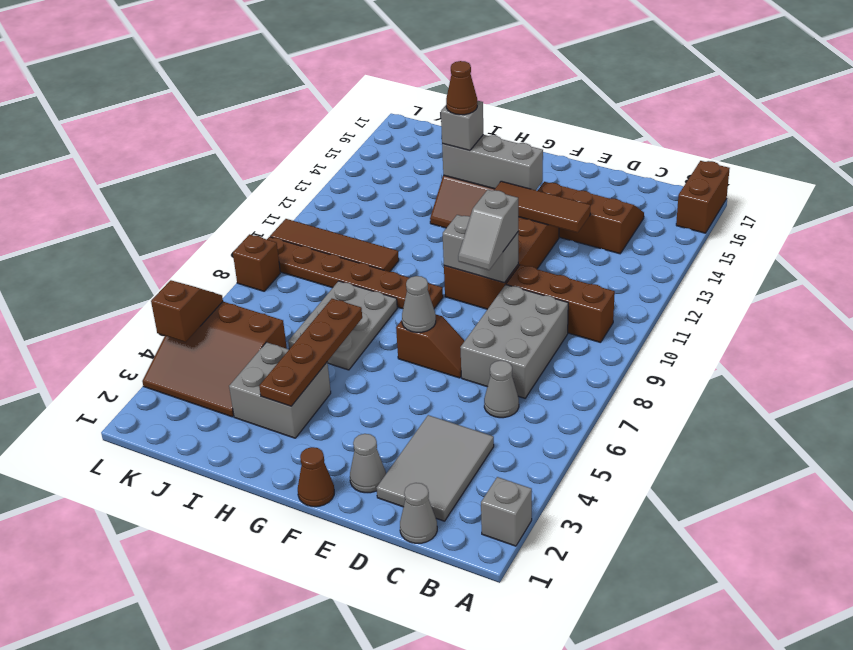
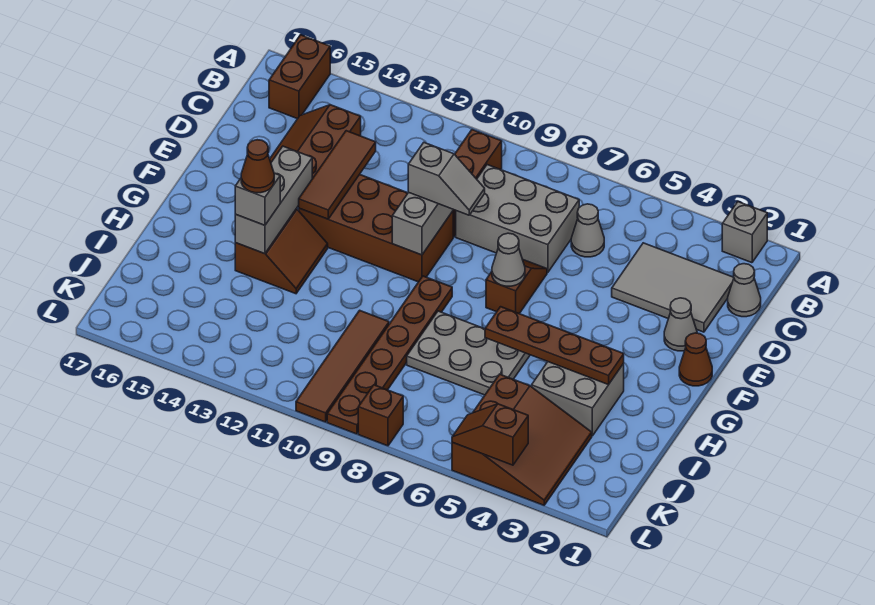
brown 1x2 brick [676,161,730,233] -> brown 1x2 brick turned to [269,35,330,119]

